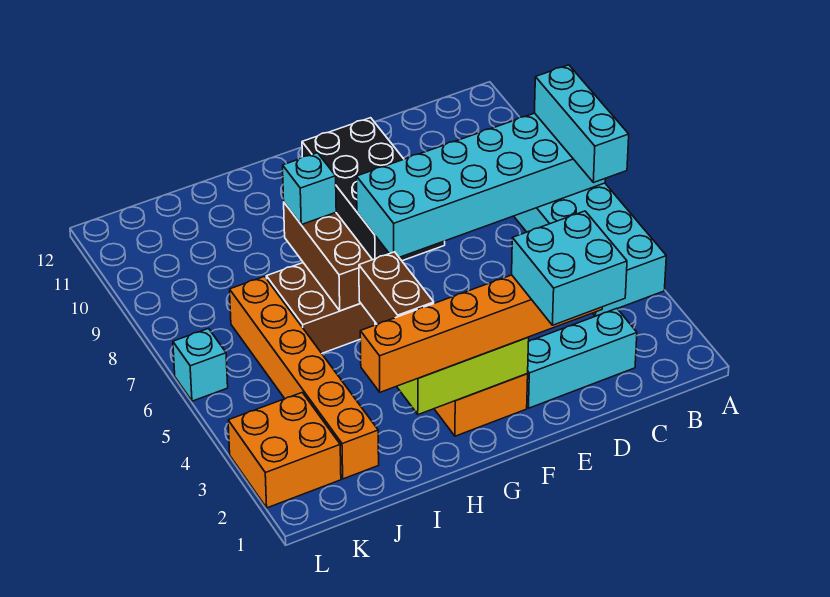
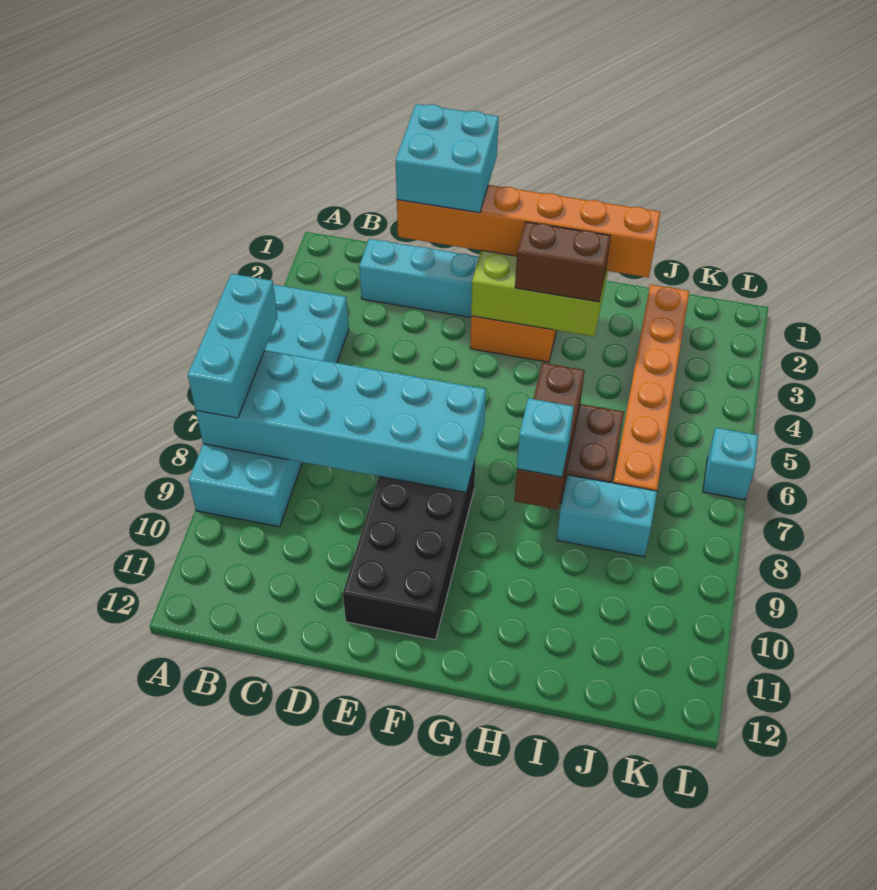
brown 1x2 brick [359,252,434,324] -> brown 1x2 brick turned to [515,222,610,302]
none -> cyan 1x2 brick [557,475,657,557]
orange 2x2 brick [228,393,341,508] -> none

